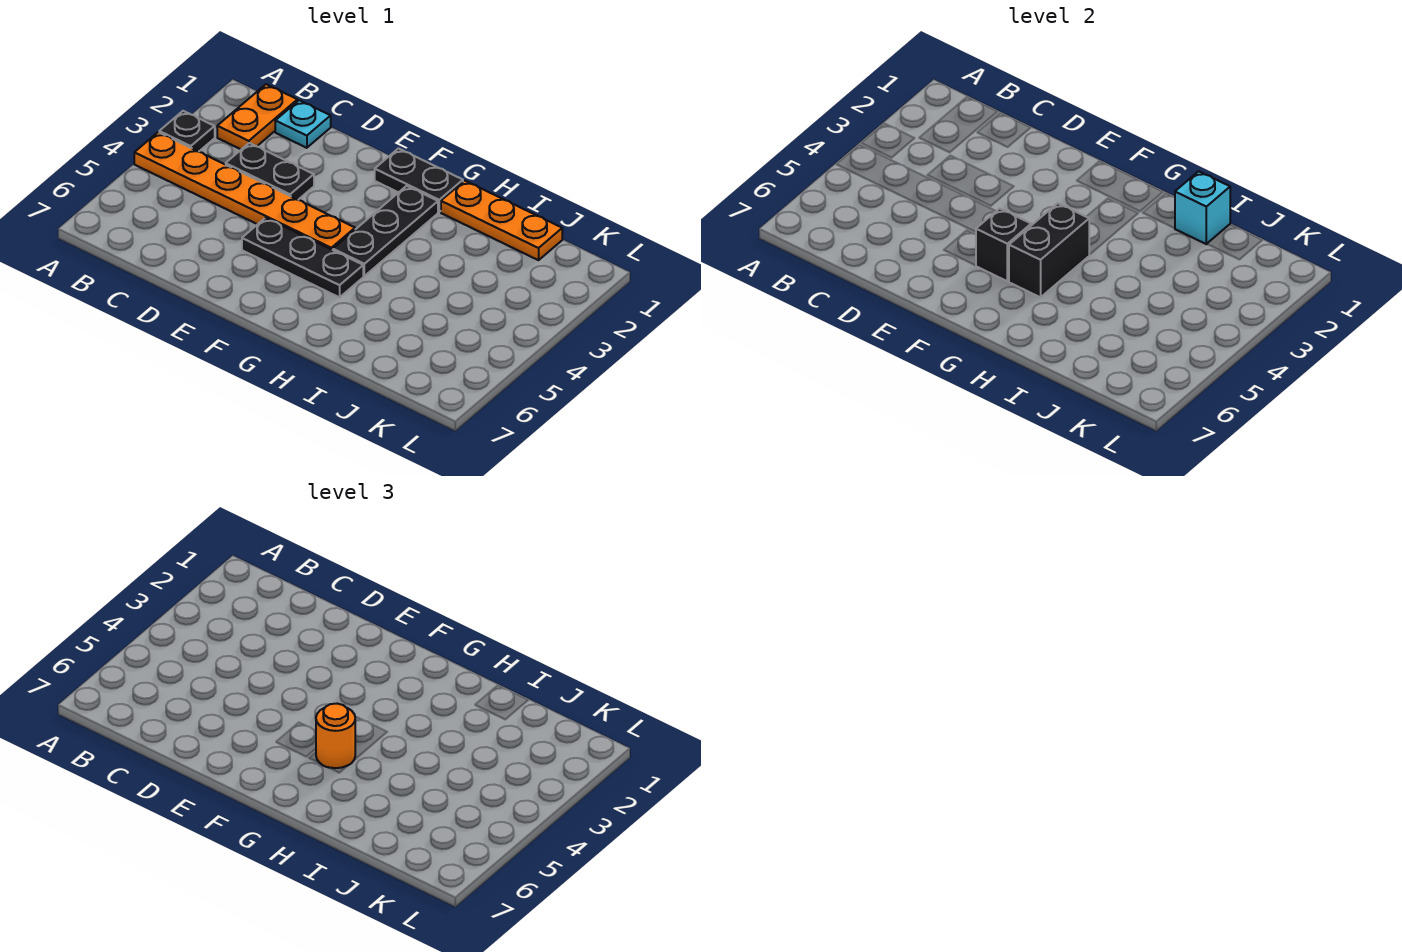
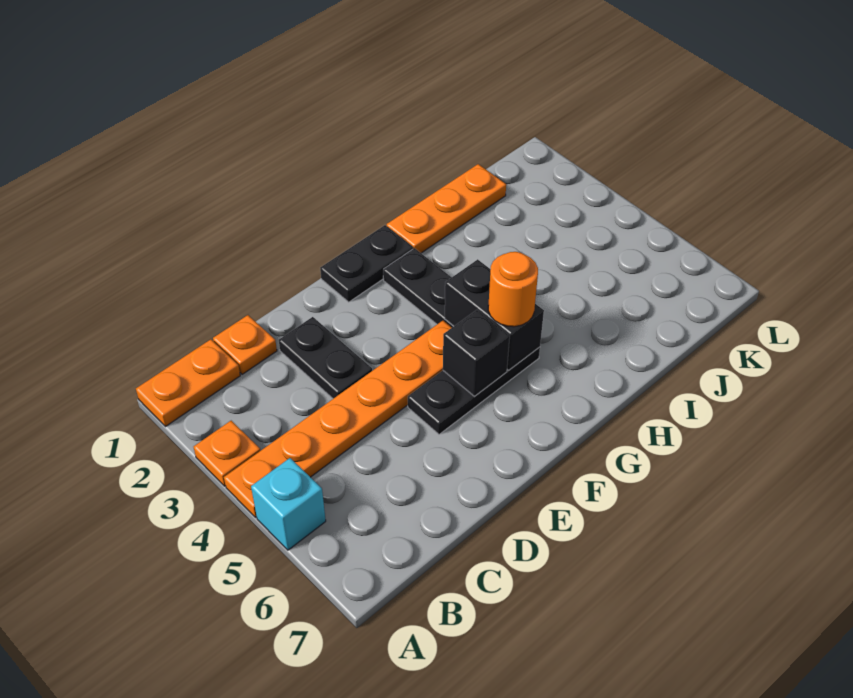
black 1x1 plate [159,111,215,152] -> orange 1x1 plate [194,421,260,486]
orange 1x2 plate [217,84,297,149] -> orange 1x2 plate turned to [136,339,240,427]
cyan 1x1 plate [275,100,331,148] -> orange 1x1 plate [213,315,277,374]
black 1x2 plate [226,143,314,200] -> black 1x2 plate turned to [279,317,372,399]
cyan 1x1 brick [1175,171,1230,244] -> cyan 1x1 brick moved to [251,458,326,550]

